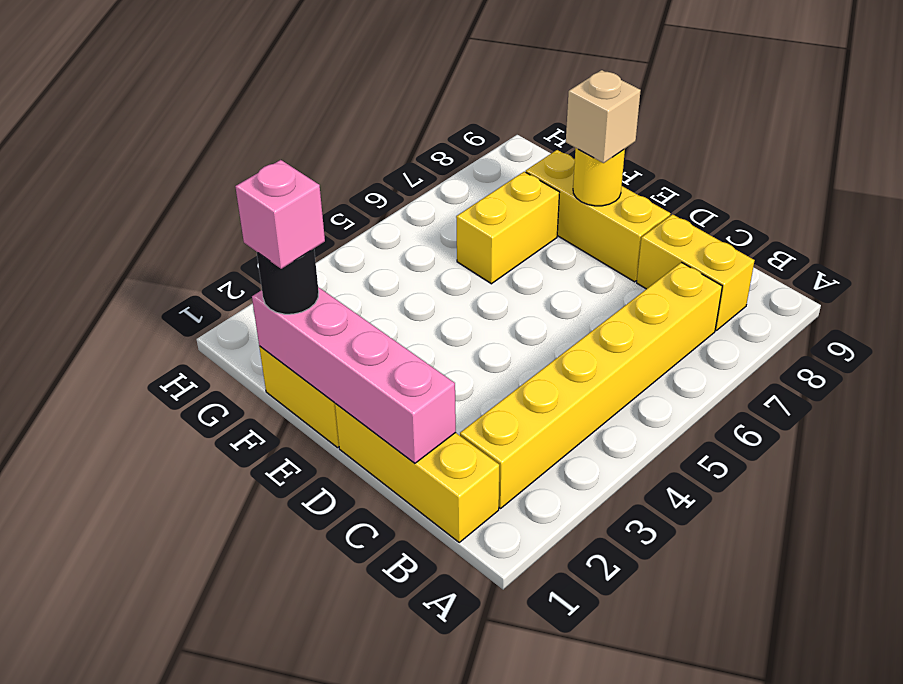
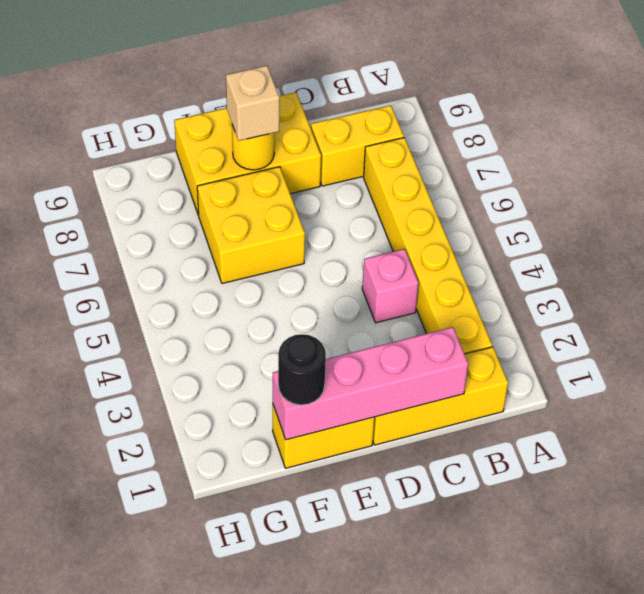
yellow 1x3 brick [526,150,670,282] -> yellow 2x3 brick [174,92,321,215]
pink 1x1 brick [235,160,325,269] -> pink 1x1 brick moved to [362,249,419,323]
yellow 1x2 brick [456,172,560,284] -> yellow 2x2 brick [197,167,305,284]

